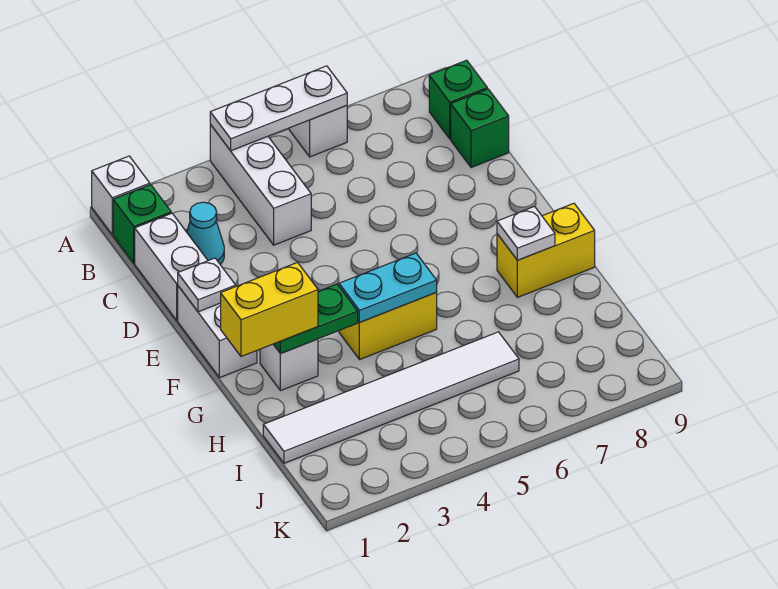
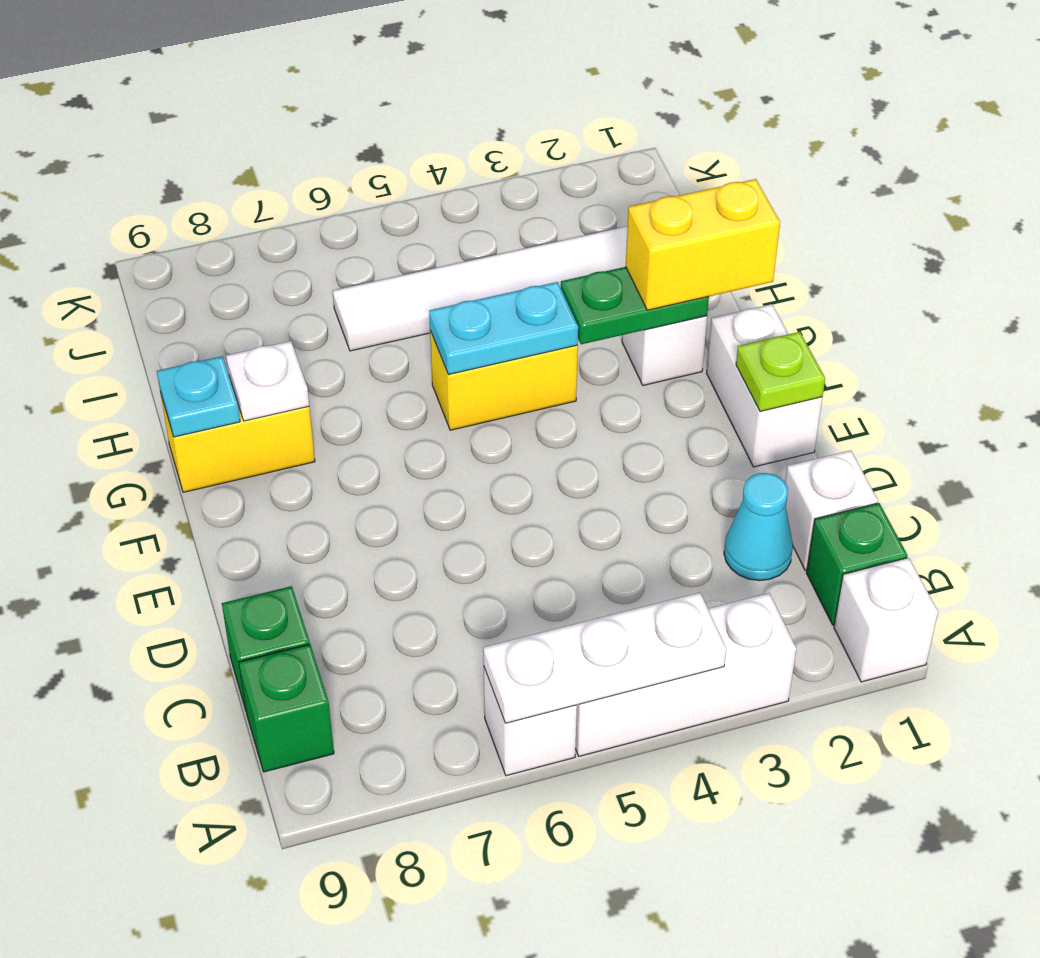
white 1x3 brick [210,125,311,245] -> white 1x3 brick turned to [575,593,796,756]
white 1x2 brick [135,213,208,320] -> white 1x1 brick [785,450,878,570]
white 1x1 plate [178,258,236,312] -> lime 1x1 plate [736,332,825,412]
none -> cyan 1x1 plate [157,356,240,437]

